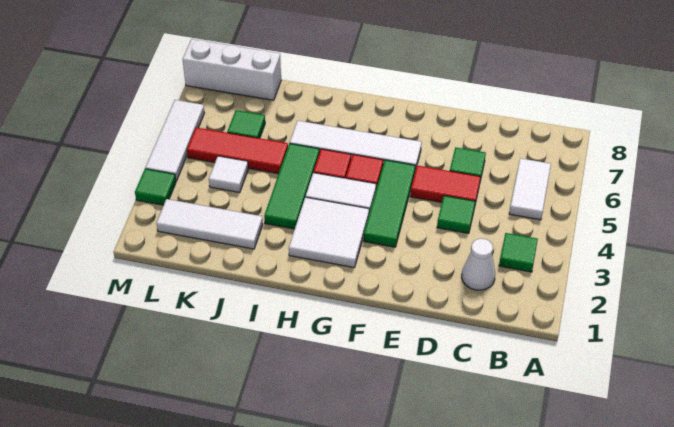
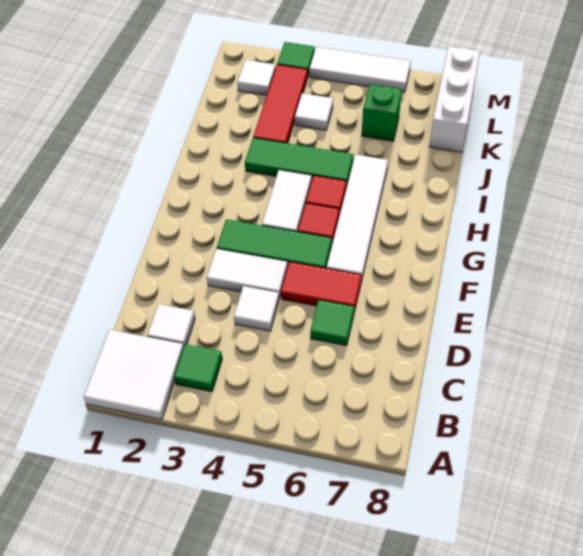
white 1x2 tile [509,158,551,220] -> white 1x2 tile moved to [207,249,288,299]
white 1x1 cone [462,239,495,290] -> white 1x1 tile [147,304,195,347]
green 1x1 tile [437,196,475,233] -> white 1x1 tile [234,286,279,331]
red 1x2 tile [410,166,481,204] -> red 1x2 tile turned to [281,262,362,312]
white 2x2 tile [289,197,369,268] -> white 2x2 tile moved to [84,330,184,420]
white 1x3 tile [156,199,263,249] -> white 1x1 tile [237,60,276,95]
red 1x3 tile [187,127,288,174] -> red 1x3 tile moved to [253,65,308,143]
green 1x1 tile [227,110,265,138] -> green 1x1 brick [362,84,402,141]

